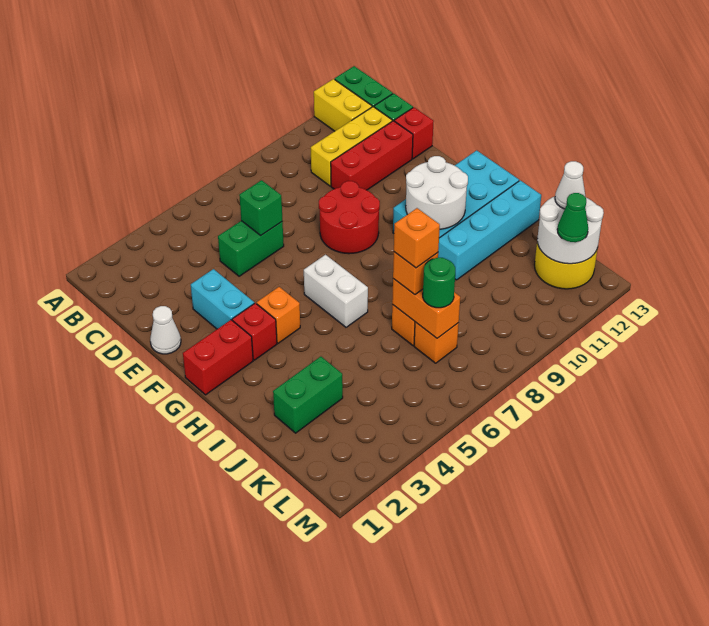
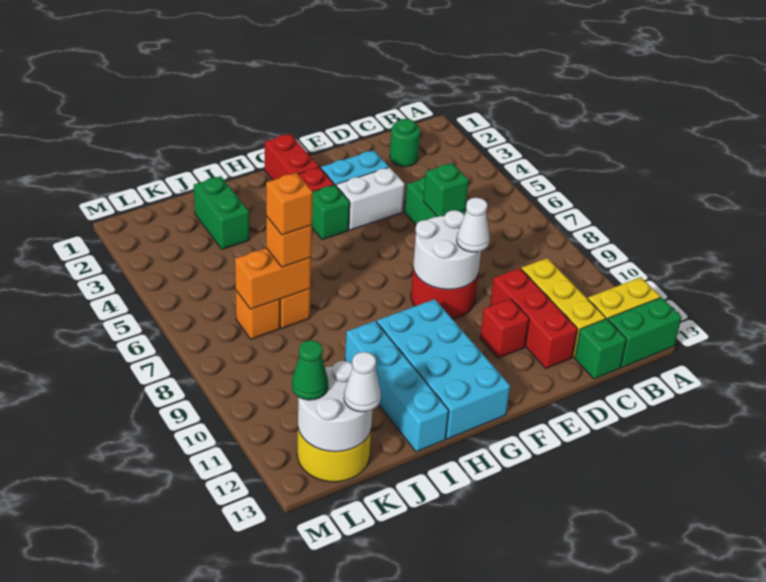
red 1x1 brick [394,107,434,159] -> red 1x1 brick moved to [480,299,529,358]
white 1x1 cone [150,306,181,354] -> white 1x1 cone moved to [457,198,490,252]
orange 1x1 brick [257,287,300,343] -> green 1x1 brick [312,185,350,240]
white 1x2 brick [304,255,368,327] -> white 1x2 brick moved to [336,167,405,230]
white 2x2 round brick [406,156,468,229] -> white 2x2 round brick moved to [413,210,481,289]
green 1x1 round brick [423,258,455,308] -> green 1x1 round brick moved to [390,119,420,167]

